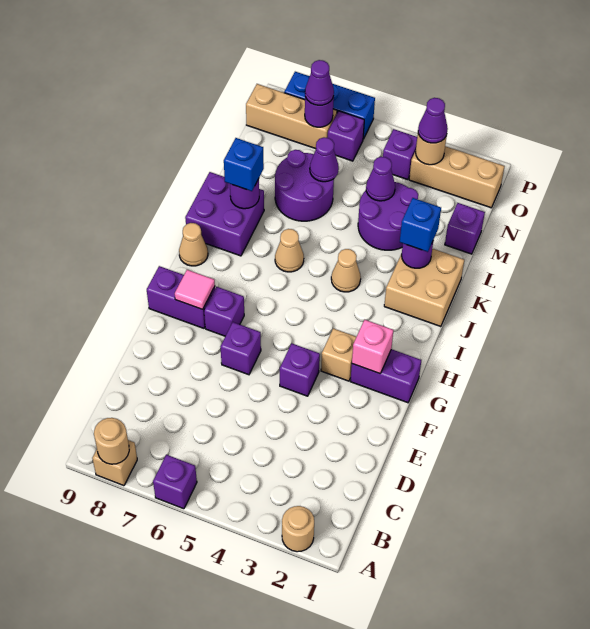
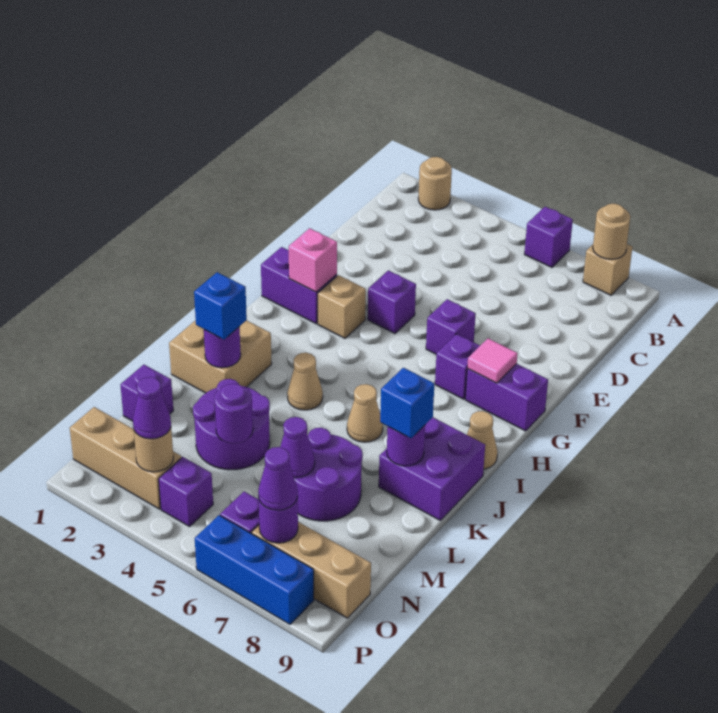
purple 1x1 cone [366,157,395,201] -> purple 1x1 round brick [214,384,253,443]

